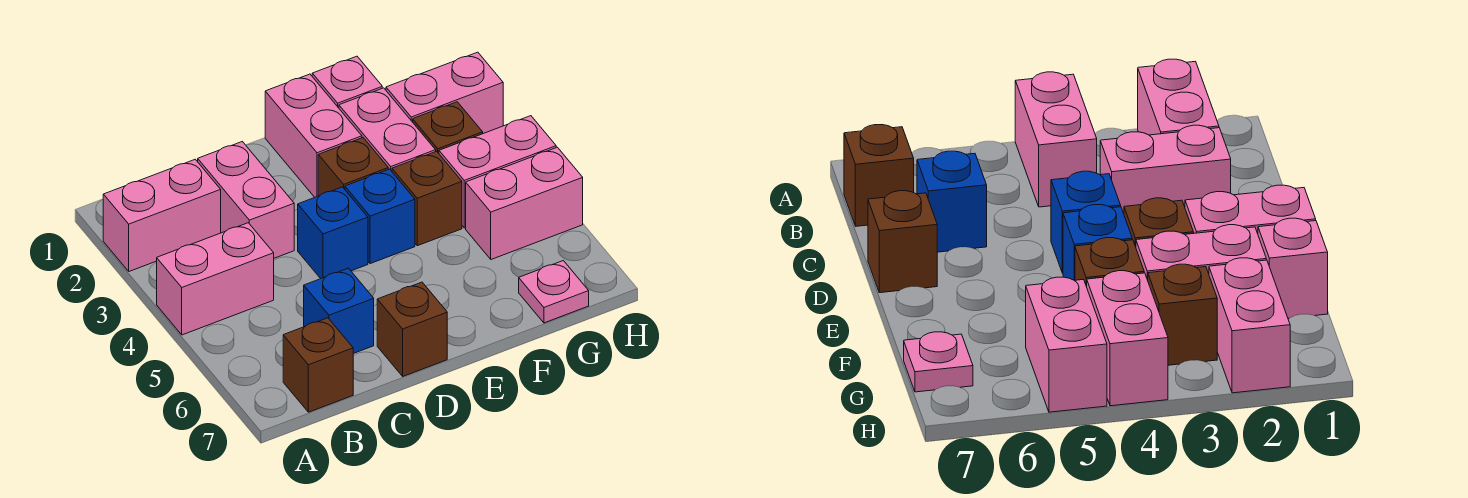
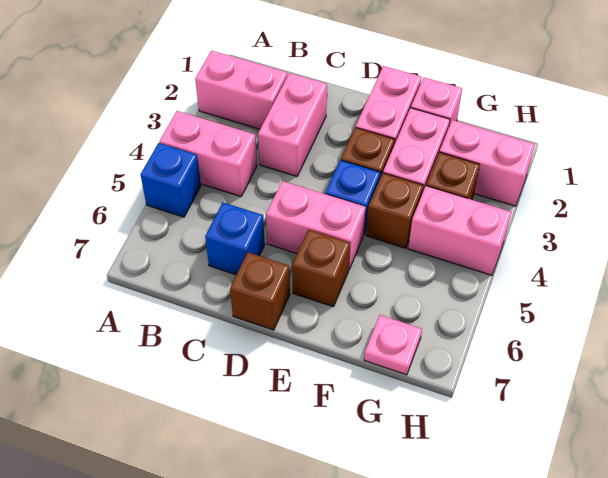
brown 1x1 brick [283,318,353,412] -> brown 1x1 brick moved to [292,230,350,307]
blue 1x1 brick [298,187,368,279] -> blue 1x1 brick moved to [140,143,201,217]
pink 1x2 brick [466,147,583,259] -> pink 1x2 brick moved to [266,181,366,269]

